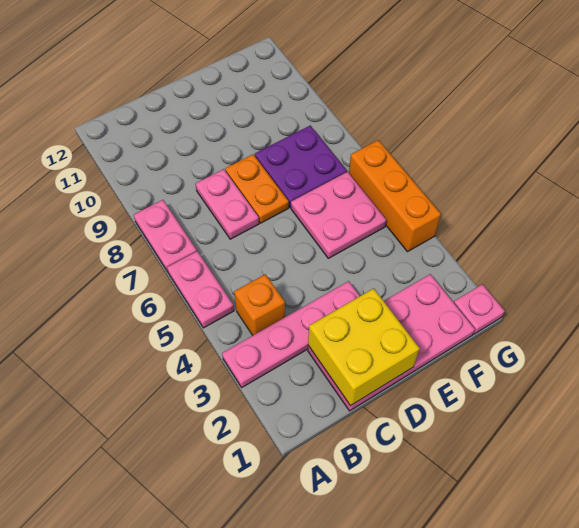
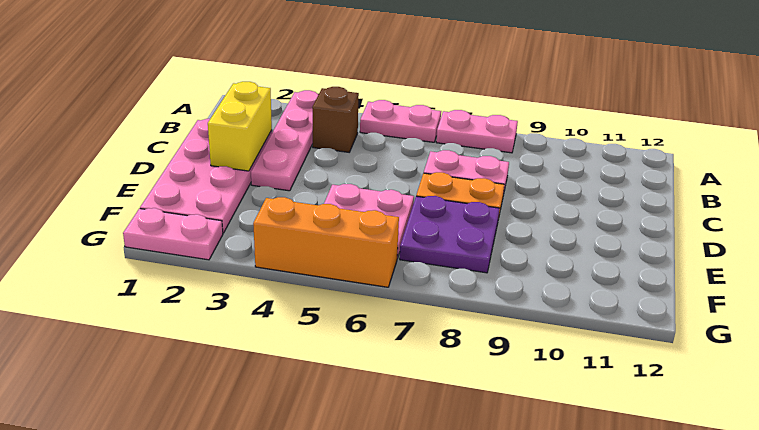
orange 1x1 brick [234,274,285,335] -> brown 1x1 brick [312,87,359,152]
yellow 2x2 brick [308,288,420,406] -> yellow 1x2 brick [208,82,272,171]
pink 1x1 plate [454,284,505,334] -> pink 1x2 plate [123,208,223,260]

